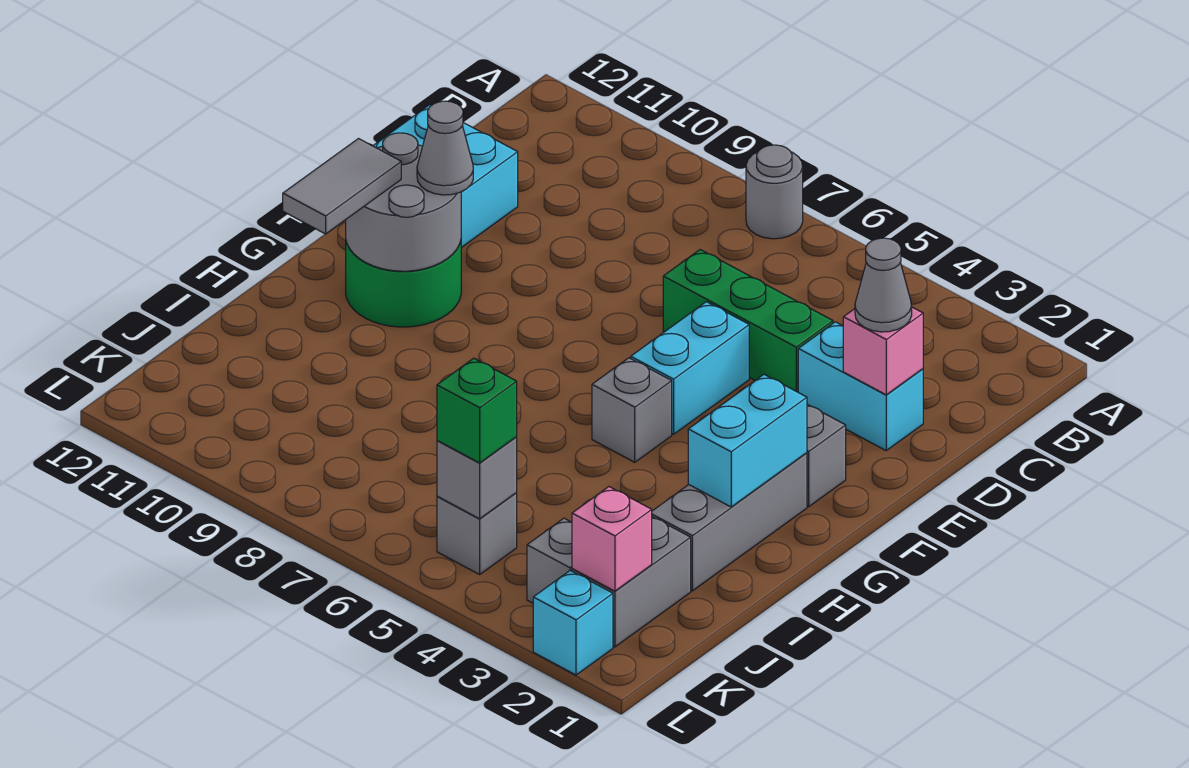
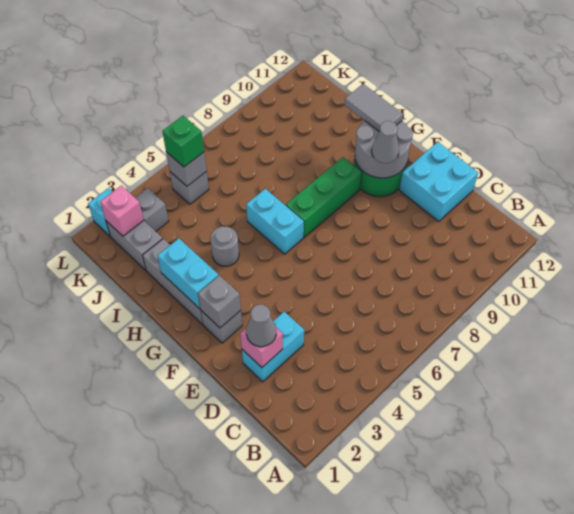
grey 1x1 round brick [746,145,803,239] -> grey 1x1 round brick moved to [210,226,239,266]
green 1x3 brick [663,250,833,392] -> green 1x3 brick moved to [286,157,362,237]
cyan 1x2 brick [631,302,749,434] -> cyan 1x2 brick moved to [246,189,304,254]
grey 1x1 brick [592,358,672,462] -> grey 1x1 brick moved to [198,276,241,328]

